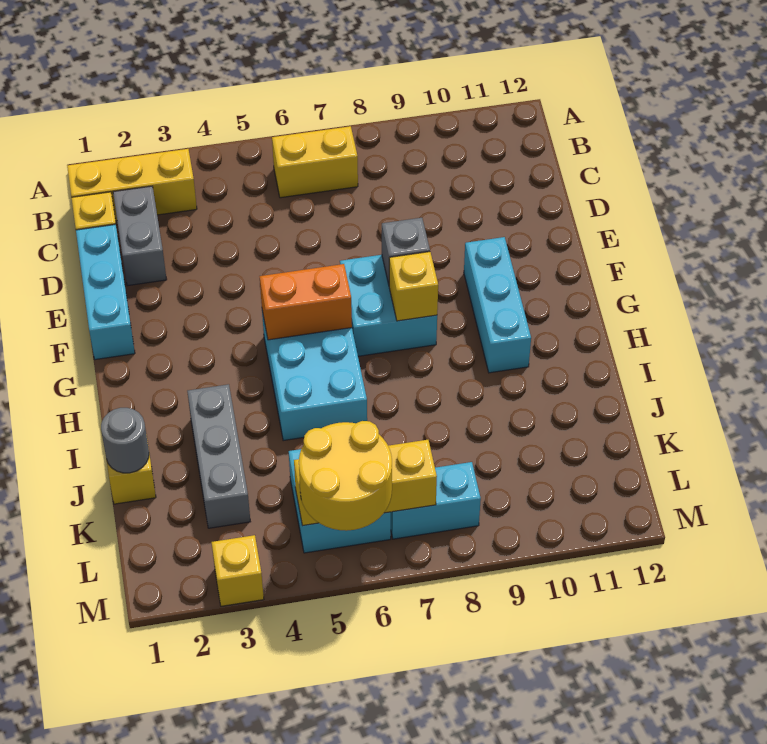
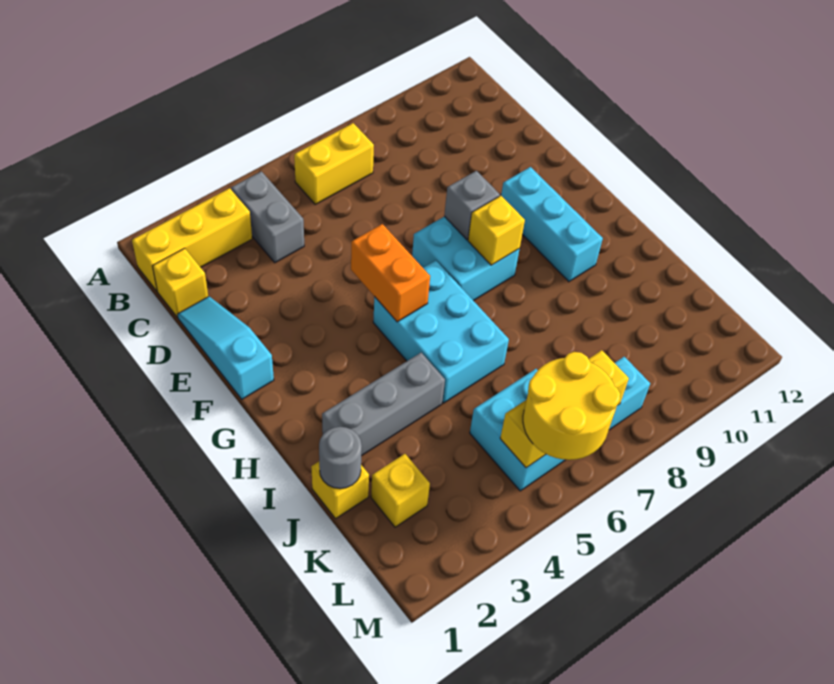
grey 1x2 brick [113,186,167,286] -> grey 1x2 brick moved to [231,171,304,263]
cyan 1x3 brick [76,224,135,360] -> cyan 1x3 slope [178,296,274,399]
orange 1x2 brick [260,264,352,340] -> orange 1x2 brick turned to [351,224,430,322]
grey 1x3 brick [187,384,250,528] -> grey 1x3 brick turned to [322,353,445,456]
yellow 1x1 brick [212,535,264,606] -> yellow 1x1 brick moved to [371,454,430,527]

